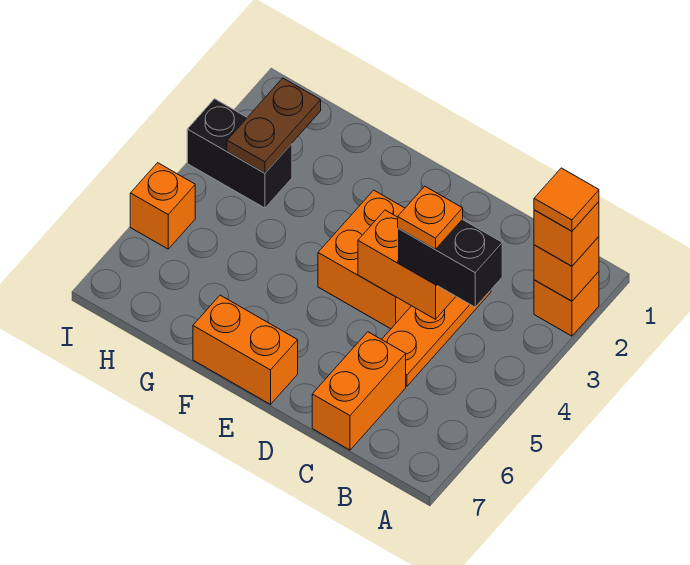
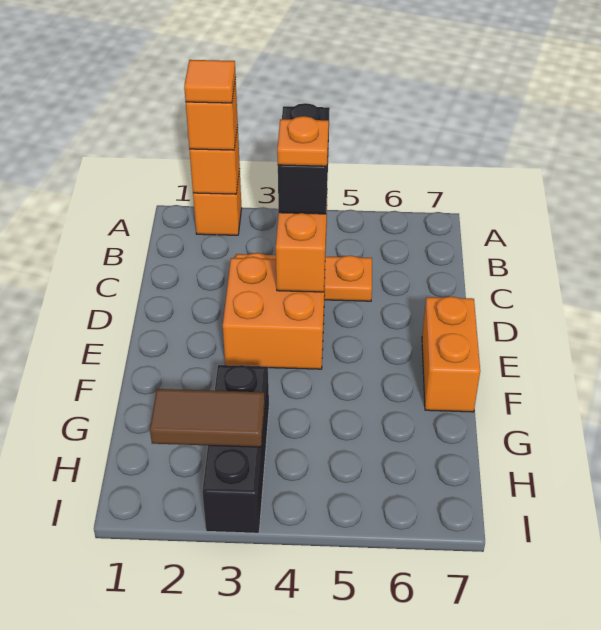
orange 1x2 brick [312,332,406,450] -> none
brown 1x2 plate [227,78,321,173] -> brown 1x2 tile [150,389,265,447]
black 1x2 brick [187,99,292,208] -> black 1x3 brick [202,365,269,533]
orange 1x1 brick [130,163,195,249] -> none

